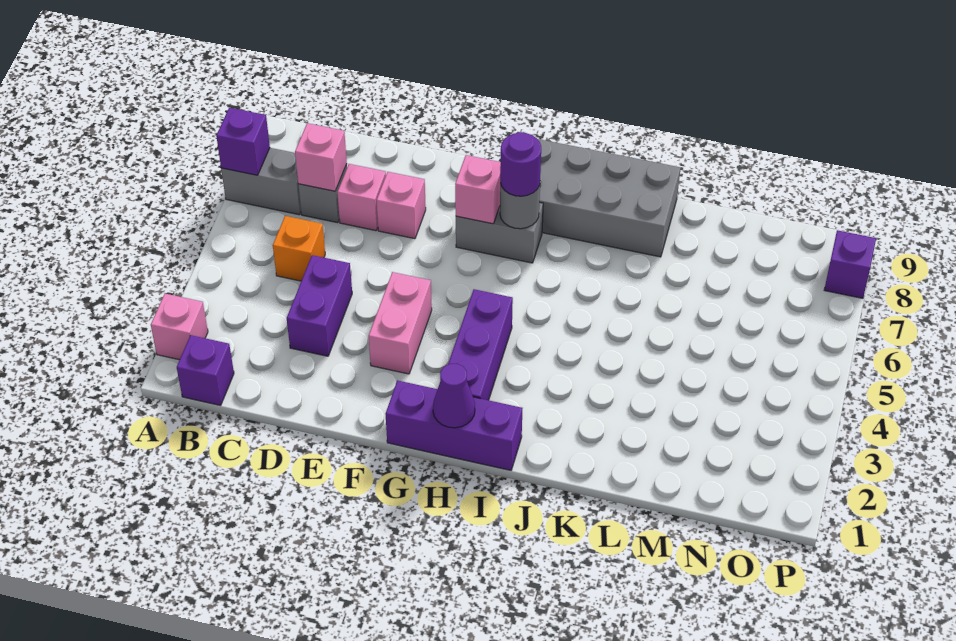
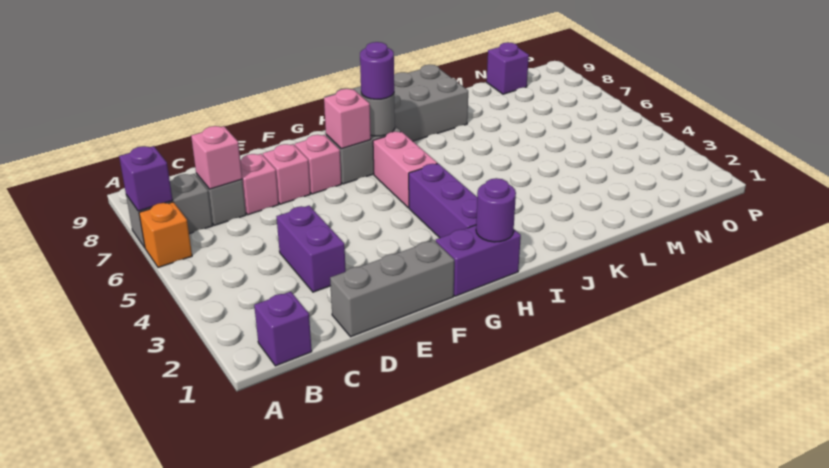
pink 1x1 brick [151,294,208,360] -> pink 1x1 brick moved to [295,135,341,194]
orange 1x1 brick [273,216,325,281] -> orange 1x1 brick moved to [139,202,192,268]
none -> grey 1x3 brick [330,240,454,337]
pink 1x2 brick [369,272,432,374] -> pink 1x2 brick moved to [373,132,437,208]
purple 1x3 brick [386,380,522,470] -> purple 1x2 brick [436,225,521,296]
purple 1x1 cone [433,364,475,428] -> purple 1x1 round brick [476,178,516,242]
purple 1x1 brick [824,230,876,298] -> purple 1x1 brick moved to [487,42,529,94]

